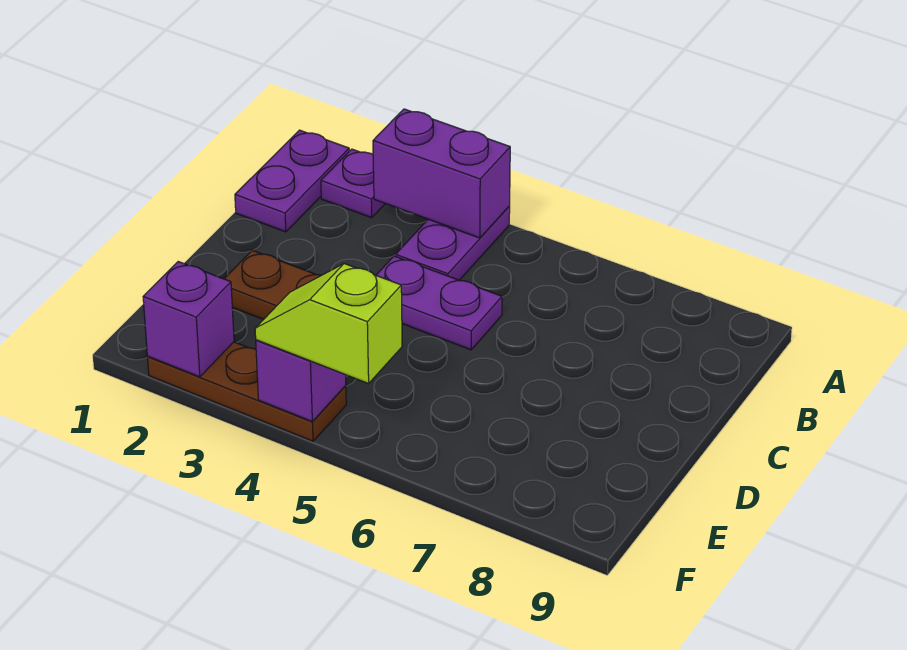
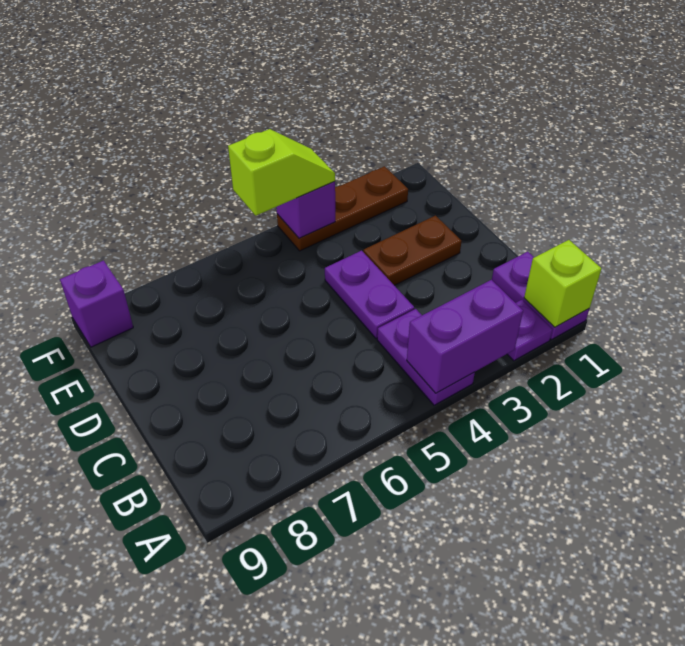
none -> lime 1x1 brick [524,240,601,327]
purple 1x2 plate [376,256,502,350] -> purple 1x2 plate turned to [325,251,414,338]
purple 1x1 brick [143,262,234,377] -> purple 1x1 brick moved to [60,261,133,347]

